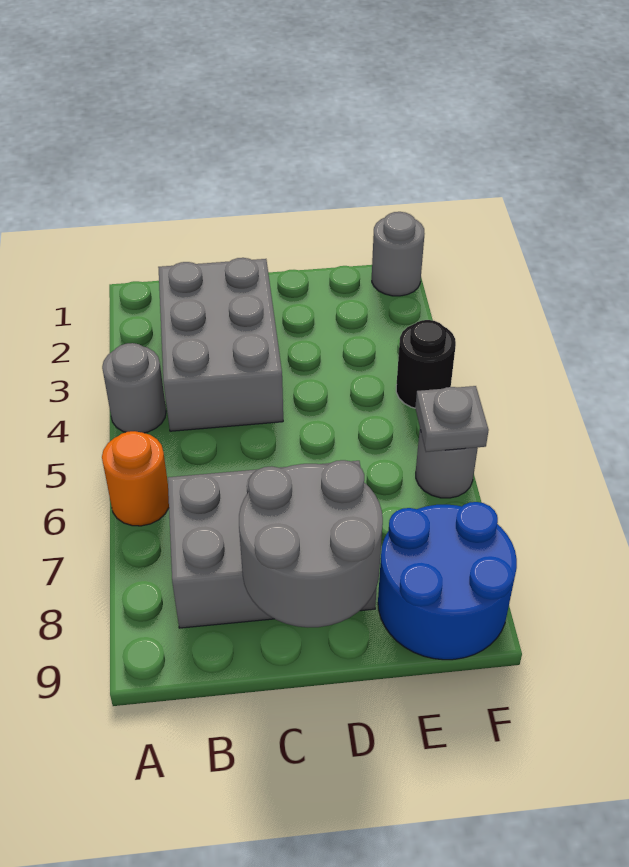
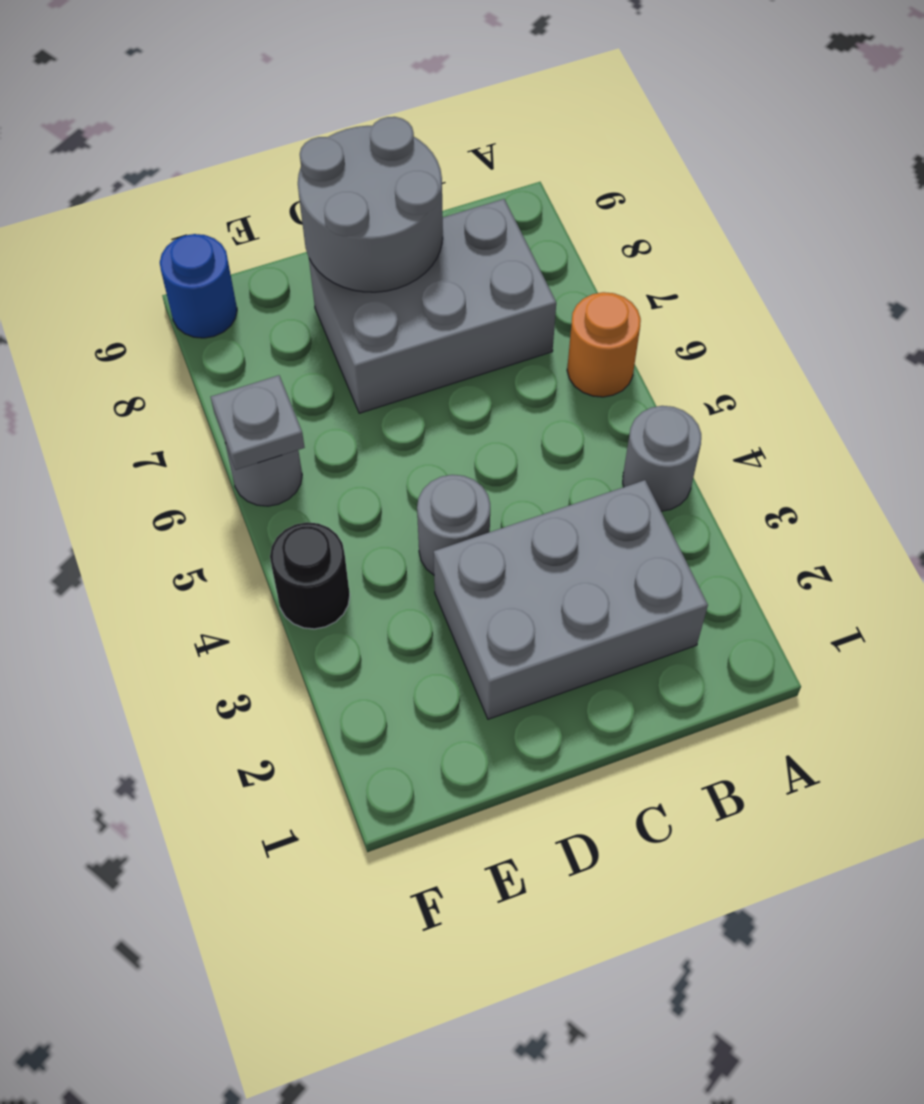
grey 2x3 brick [158,258,283,431] -> grey 2x3 brick turned to [434,480,708,719]
blue 2x2 round brick [378,502,517,660] -> blue 1x1 round brick [160,234,237,338]
grey 1x1 round brick [372,212,425,296] -> grey 1x1 round brick moved to [417,475,490,575]

